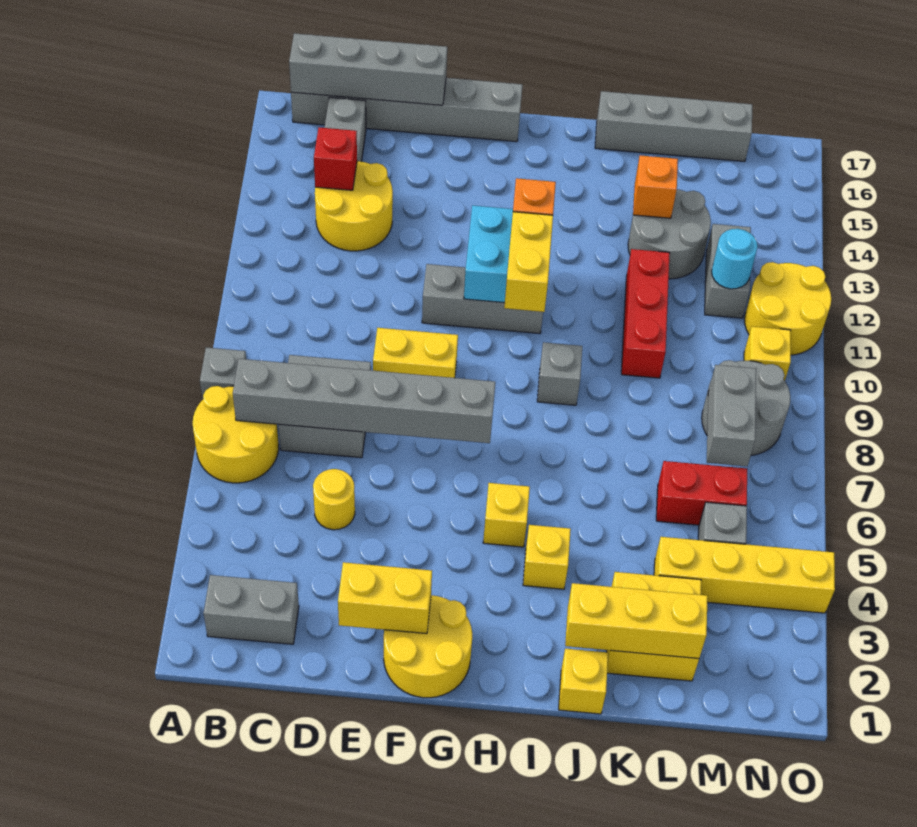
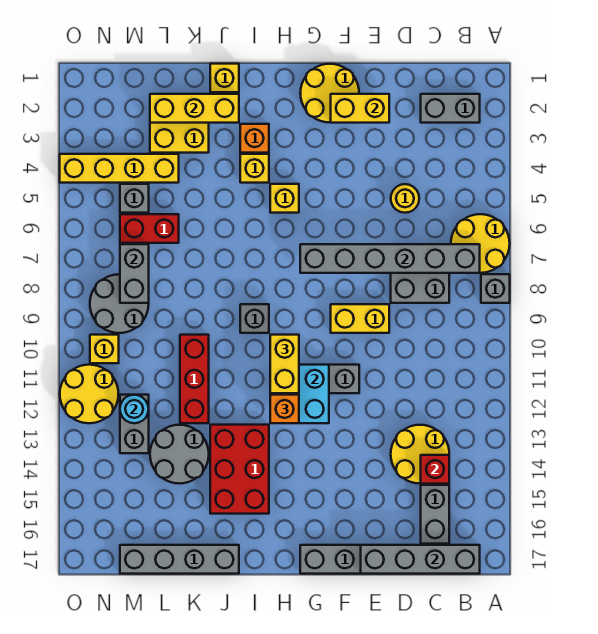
none -> red 2x3 brick [210,425,269,514]
orange 1x1 brick [633,155,678,218] -> orange 1x1 brick moved to [240,124,269,153]

